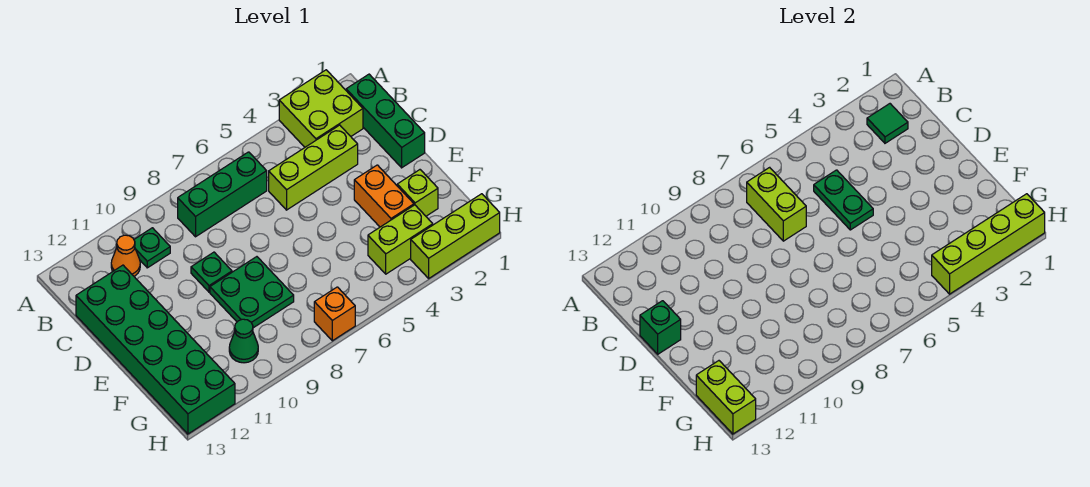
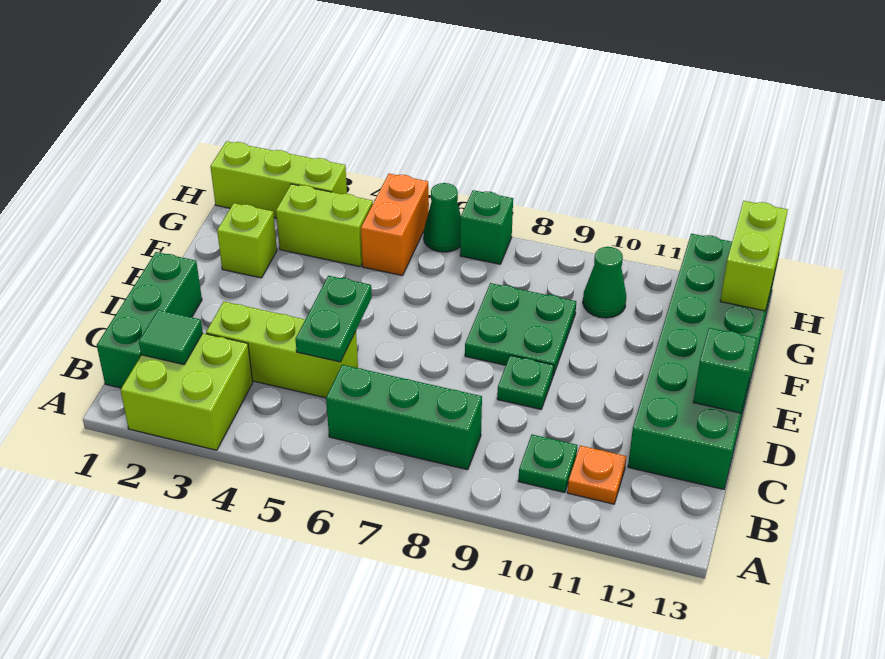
lime 1x2 brick [747,167,806,241] -> none
orange 1x1 cone [111,235,140,276] -> orange 1x1 plate [567,446,626,504]
orange 1x2 brick [354,165,414,227] -> orange 1x2 brick moved to [361,174,429,276]
lime 1x4 brick [932,194,1045,294] -> none
none -> green 1x1 cone [423,183,461,252]
orange 1x1 brick [314,287,355,341] -> green 1x1 brick [460,190,513,264]

